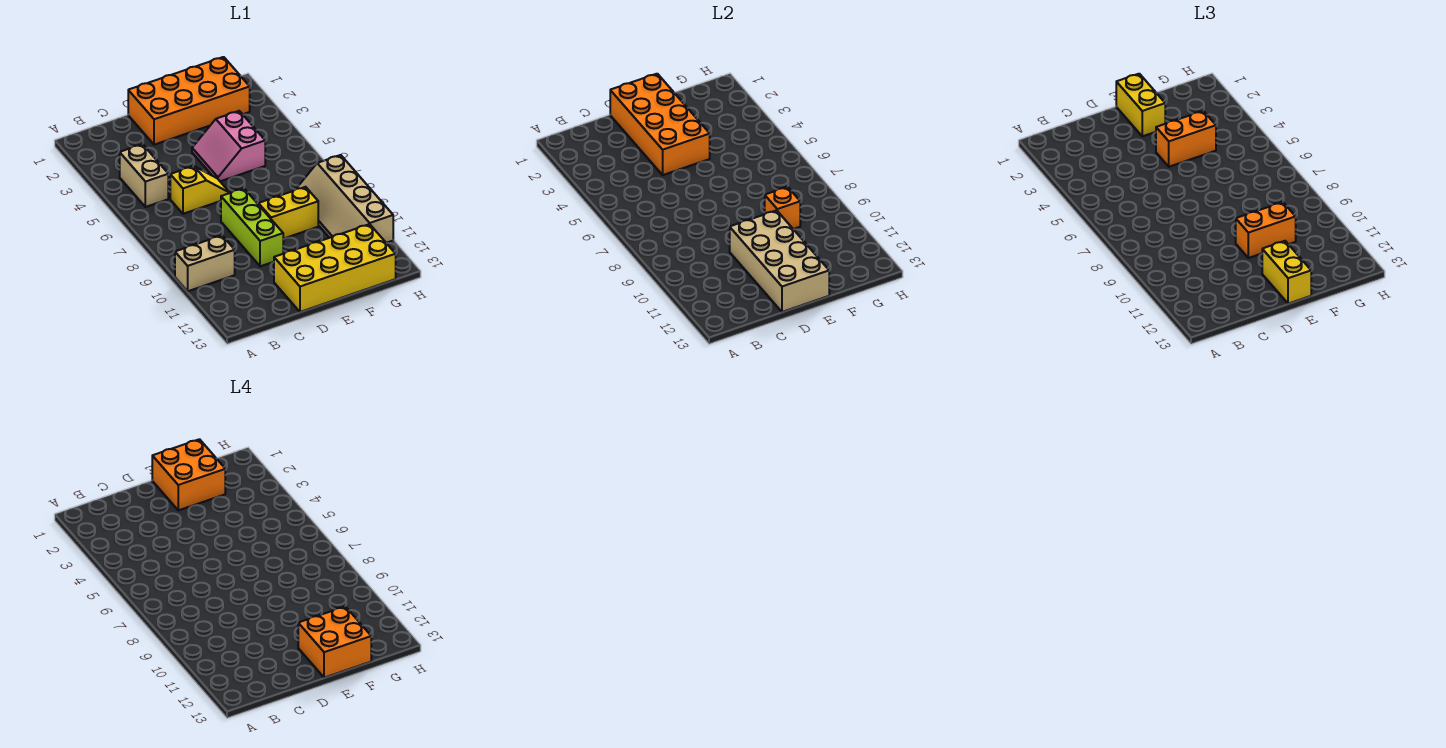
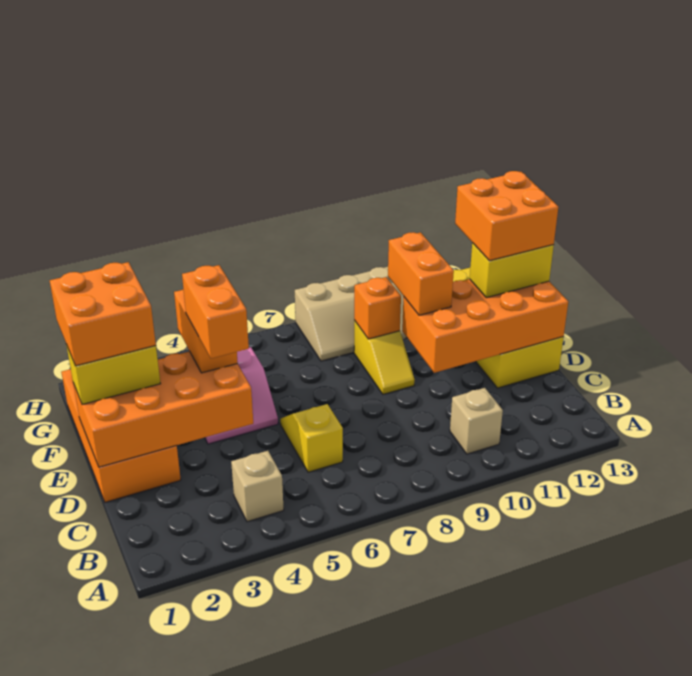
tan 1x2 brick [175,236,235,291] -> tan 1x1 brick [450,388,503,454]
tan 1x2 brick [120,144,168,207] -> tan 1x1 brick [231,451,284,522]
none -> orange 1x2 brick [182,265,249,359]
lime 1x3 brick [221,188,283,266] -> none
tan 2x4 brick [730,210,829,312] -> orange 2x4 brick [402,279,568,373]
yellow 1x2 brick [258,187,318,239] -> yellow 1x2 slope [354,320,415,394]

